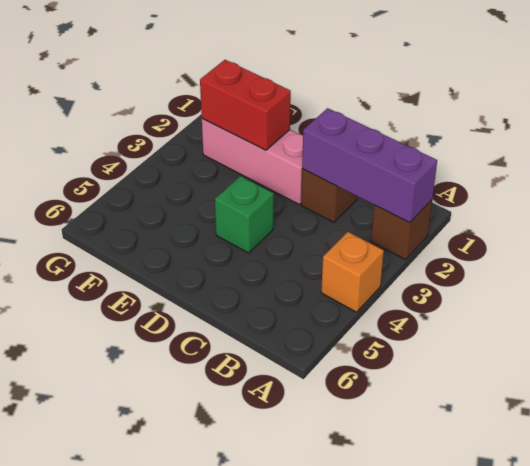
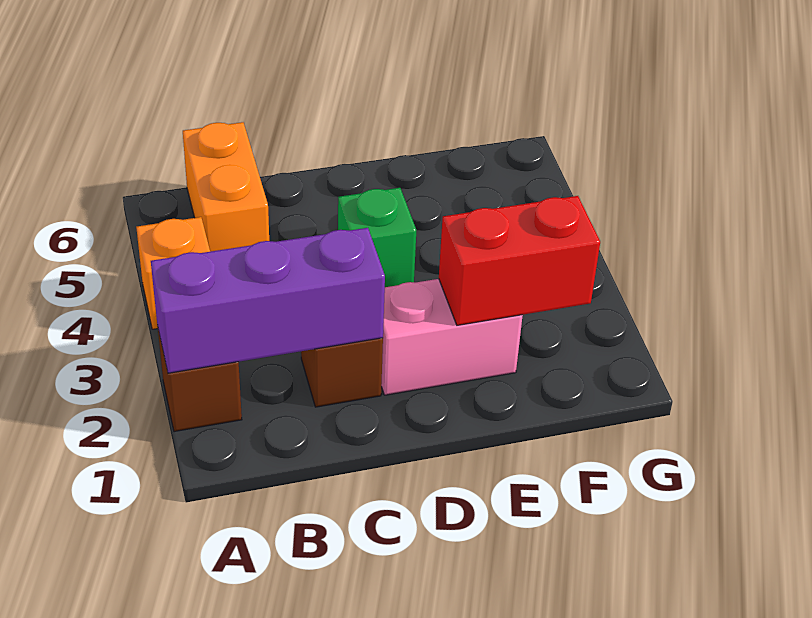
none -> orange 1x2 brick [183,122,269,252]
pink 1x3 brick [202,119,303,205] -> pink 1x2 brick [381,279,523,395]

